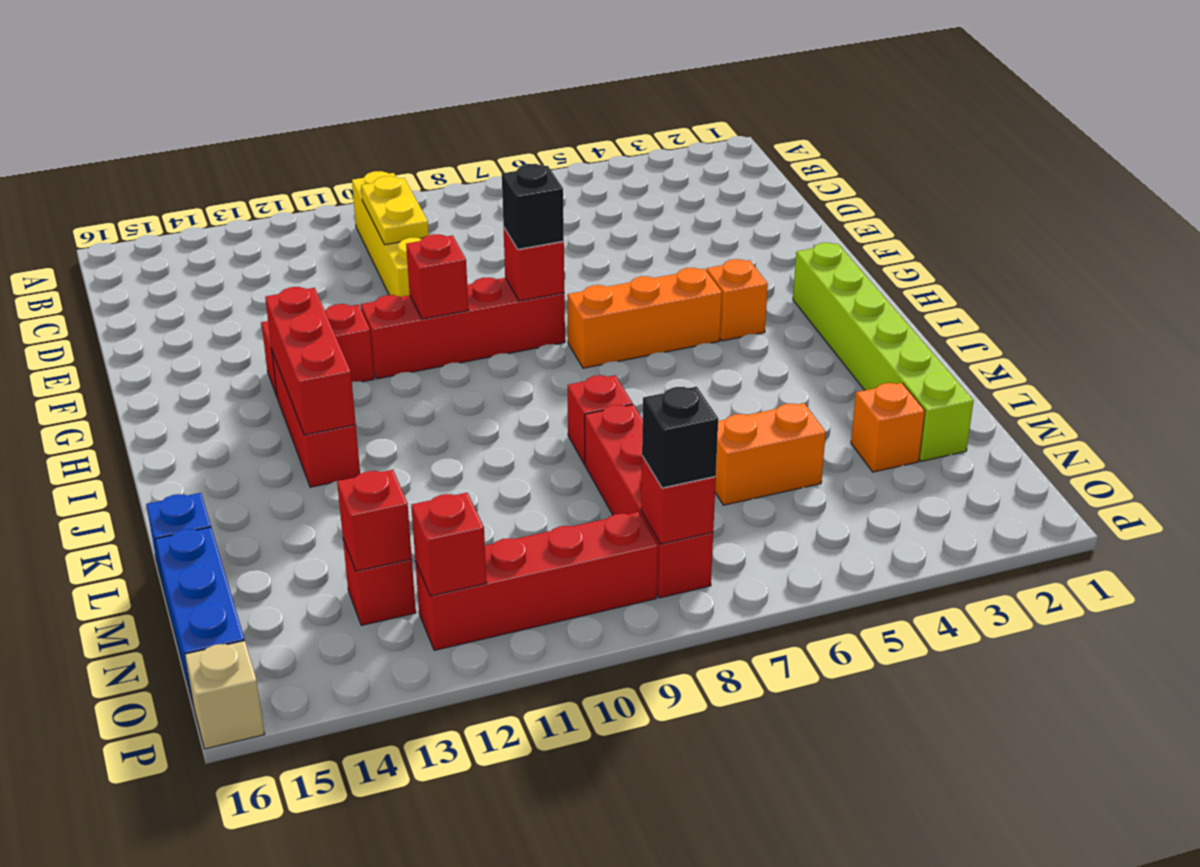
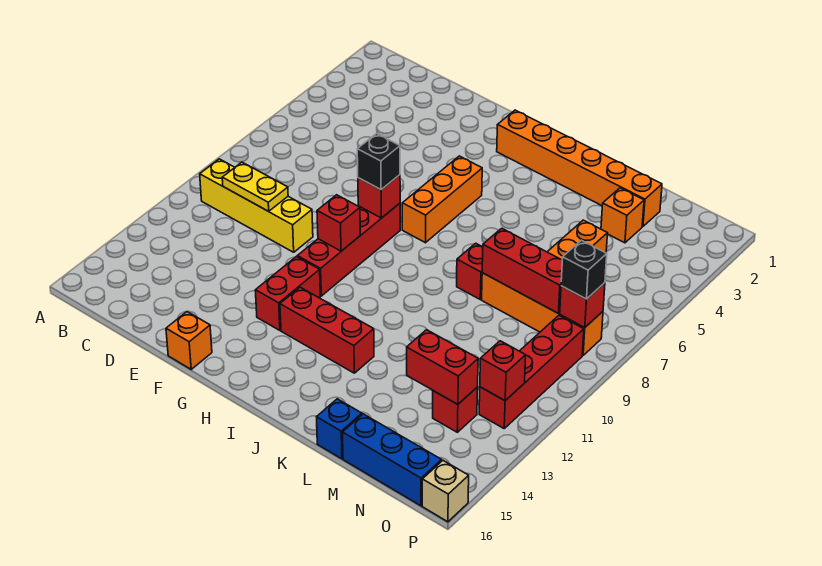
lime 1x6 brick [793,243,974,461] -> orange 1x6 brick [497,110,662,227]
orange 1x1 brick [706,259,768,341] -> orange 1x1 brick moved to [166,312,212,369]
red 1x3 brick [265,287,356,435] -> red 1x3 brick moved to [482,228,562,313]
red 1x4 brick [585,405,713,598] -> orange 1x4 brick [482,273,603,355]
red 1x1 brick [337,470,412,571] -> red 1x2 brick [407,330,478,404]

